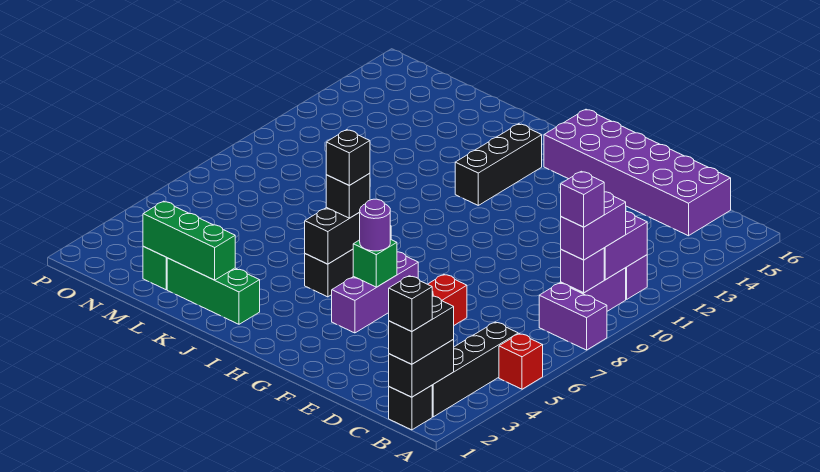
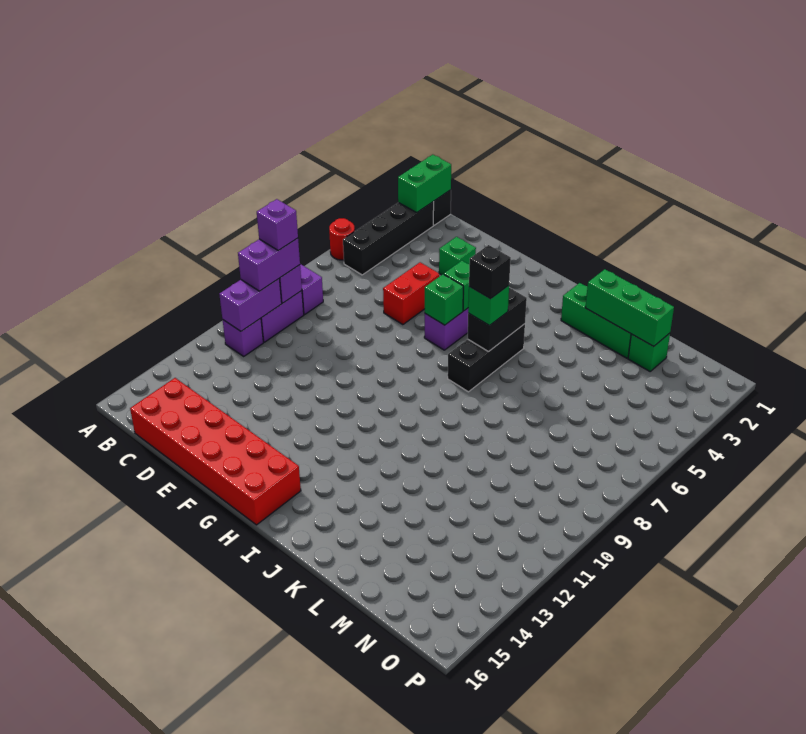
red 1x1 brick [499,334,543,389] -> red 1x1 round brick [329,218,355,260]
black 1x2 brick [389,339,454,397] -> green 1x2 brick [398,155,451,213]
black 1x2 brick [389,296,454,364] -> none
black 1x1 brick [389,276,432,332] -> none
purple 2x6 brick [544,109,731,236] -> red 2x6 brick [130,378,301,525]
none -> green 1x1 brick [439,237,476,275]
purple 1x1 round brick [359,199,390,251] -> none
none -> green 1x1 brick [425,274,463,325]
black 1x1 brick [326,173,370,218] -> green 1x1 brick [468,285,509,326]
black 1x3 brick [455,124,542,205] -> none

